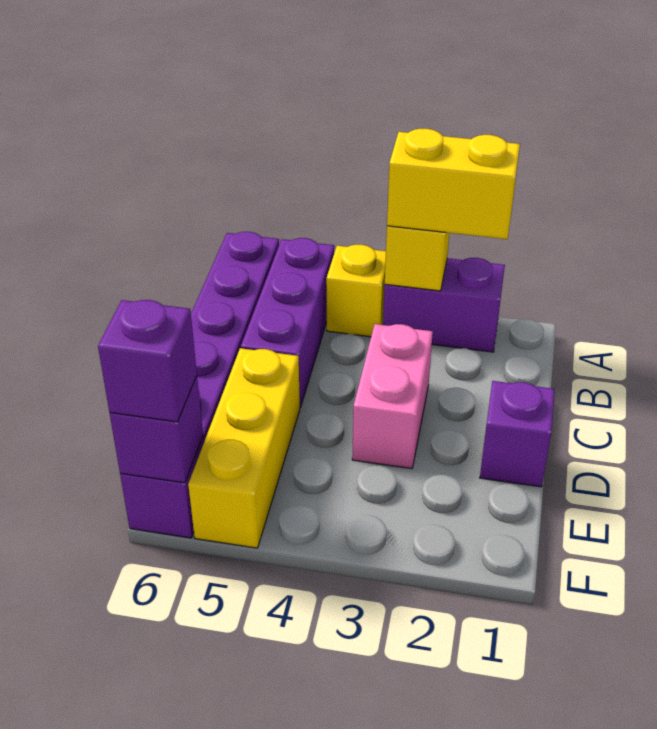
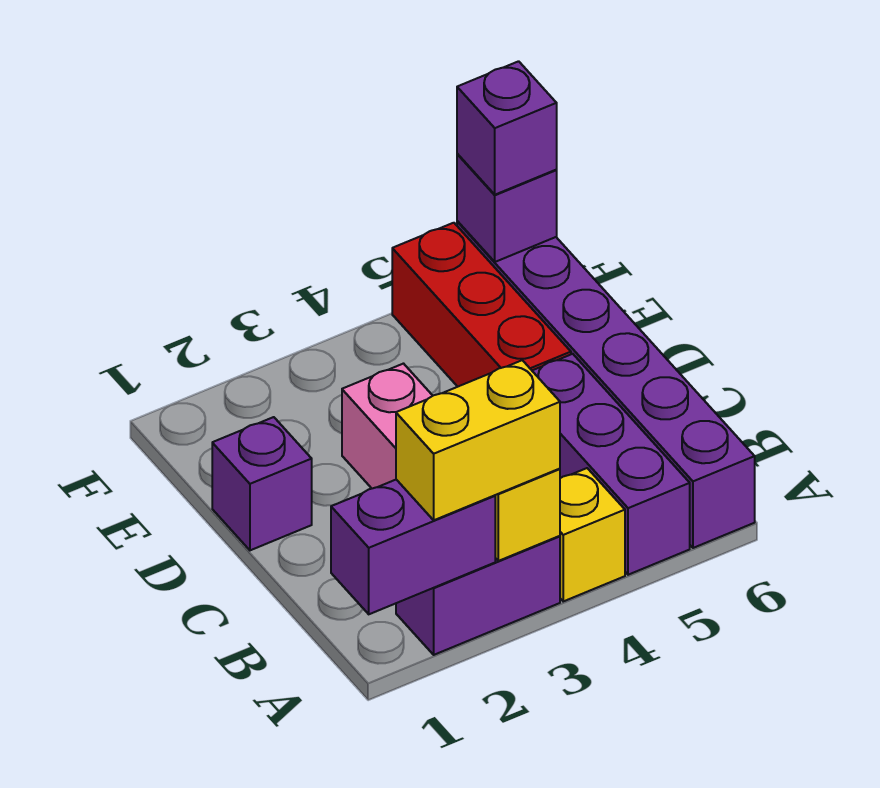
none -> purple 1x2 brick [331,480,495,614]
yellow 1x3 brick [188,348,300,548] -> red 1x3 brick [392,223,571,387]

